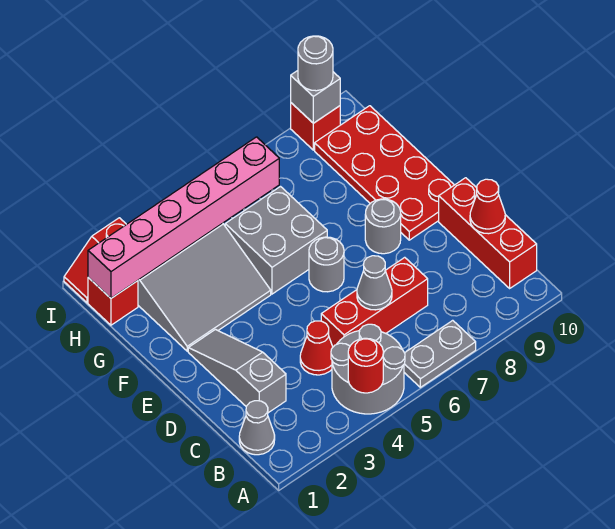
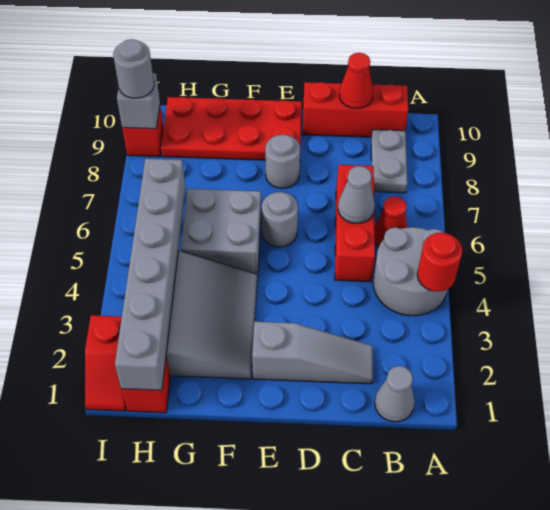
grey 1x2 plate [404,320,476,387] -> grey 1x2 plate moved to [371,130,407,193]
grey 1x3 slope [188,330,286,413] -> grey 1x3 slope turned to [252,322,373,384]
red 1x1 cone [300,321,333,375] -> red 1x1 cone moved to [375,196,407,247]
pink 1x6 brick [88,137,279,298] -> grey 1x6 brick [115,159,186,390]

